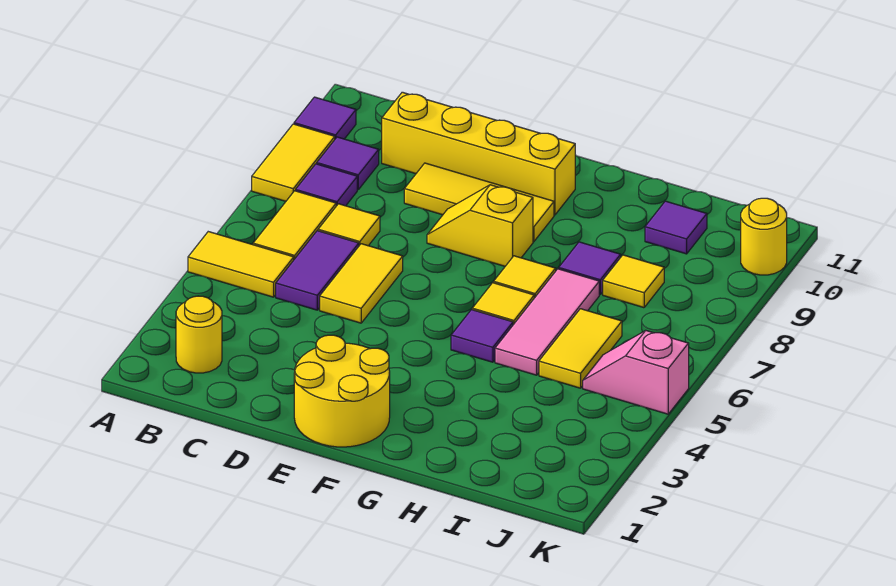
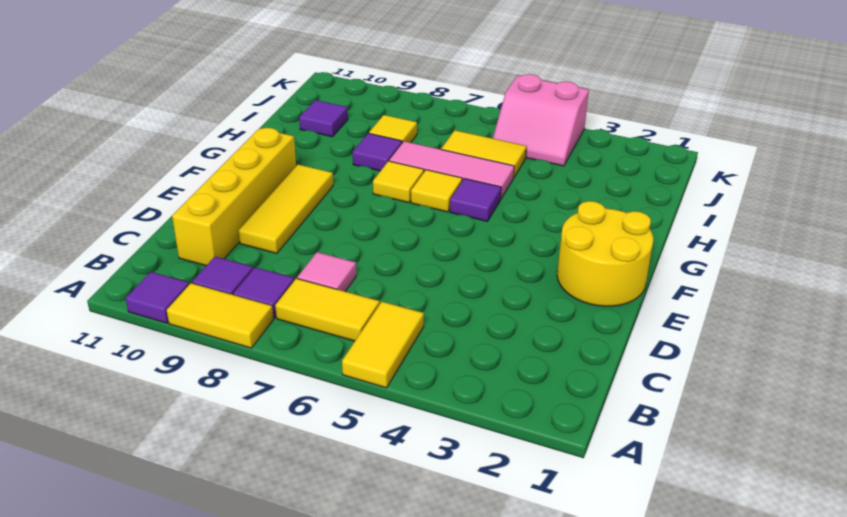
yellow 1x1 round brick [176,296,222,373] -> none
purple 1x2 tile [276,231,359,310] -> none
yellow 1x1 tile [318,204,380,246] -> pink 1x1 tile [297,252,356,291]
yellow 1x2 tile [320,244,403,323] -> none
yellow 1x2 slope [427,185,533,266] -> none
pink 1x2 slope [583,331,689,414] -> pink 2x2 slope [493,74,589,166]
yellow 1x1 round brick [741,198,787,275] -> none

